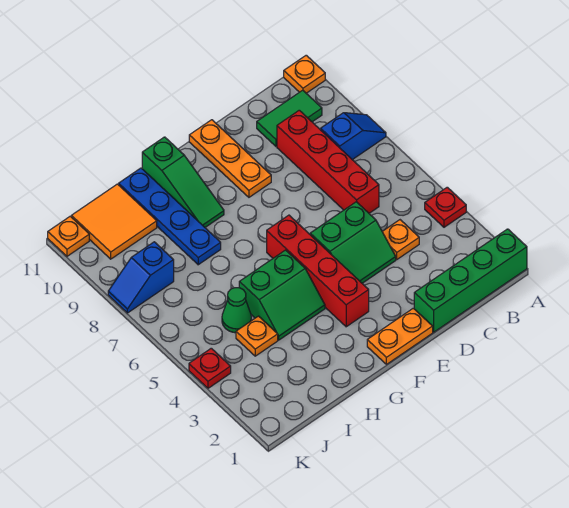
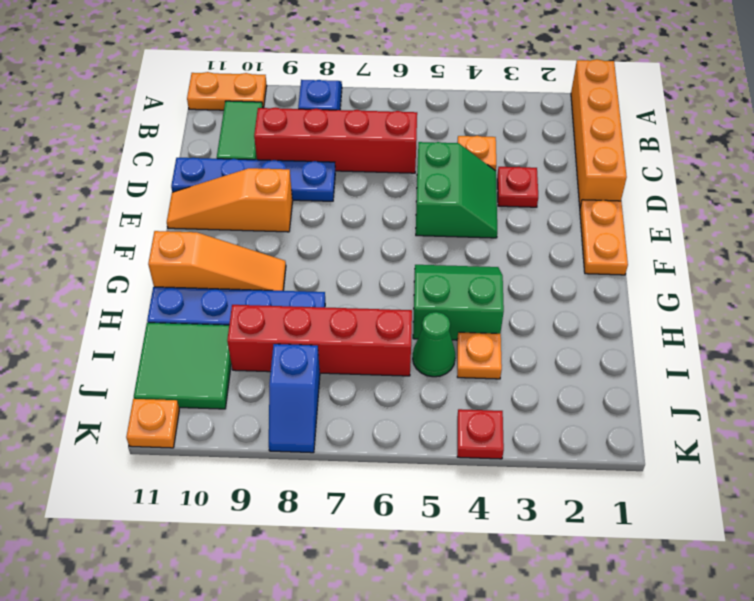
green 1x4 brick [414,229,527,332] -> orange 1x4 brick [571,59,627,207]
red 1x1 plate [425,187,466,227] -> red 1x1 plate moved to [497,167,538,207]
orange 1x1 plate [284,55,325,93] -> orange 1x2 plate [187,72,267,110]
none -> blue 1x4 plate [171,158,335,201]
orange 1x3 plate [189,120,271,197] -> orange 1x3 slope [167,168,292,232]
red 1x4 brick [267,215,369,327] -> red 1x4 brick moved to [227,305,412,376]
green 2x2 slope [239,250,325,340] -> green 2x2 slope turned to [413,265,504,340]
green 1x3 slope [142,137,224,227] -> orange 1x3 slope [148,231,286,291]
orange 2x2 tile [71,184,157,259] -> green 2x2 tile [134,323,231,409]

